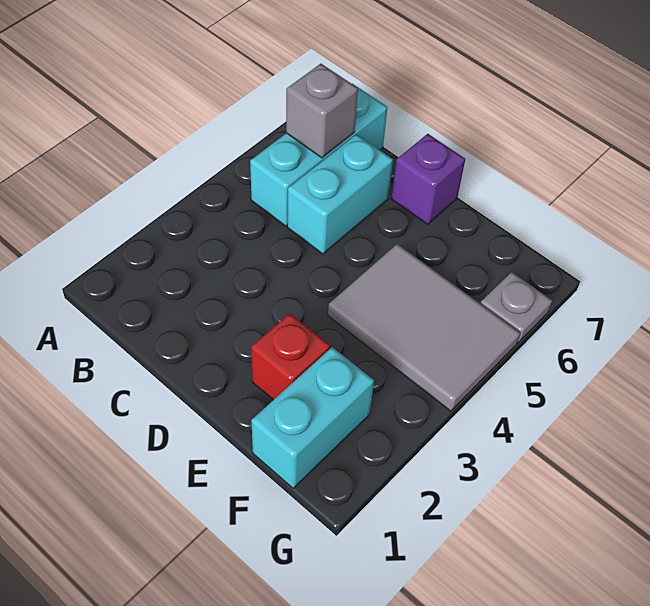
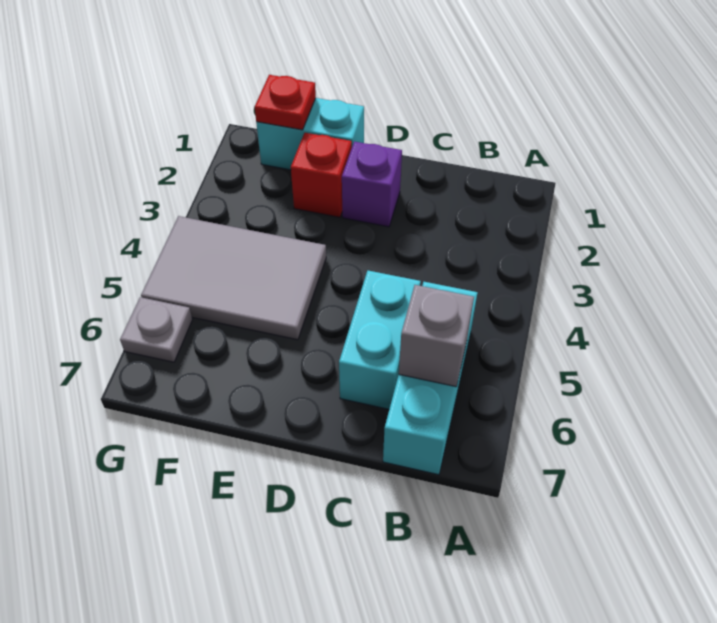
purple 1x1 brick [391,134,465,224] -> purple 1x1 brick moved to [342,141,402,227]
cyan 1x2 brick [251,347,374,488] -> cyan 1x2 brick turned to [256,98,364,170]
none -> red 1x1 plate [255,75,316,130]

